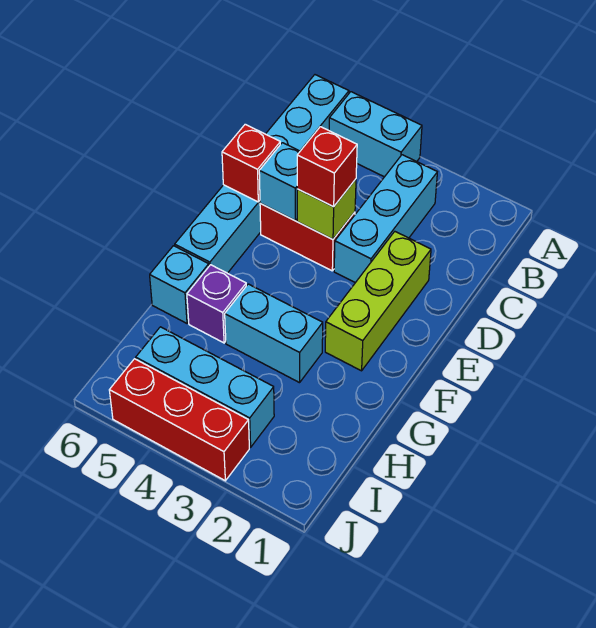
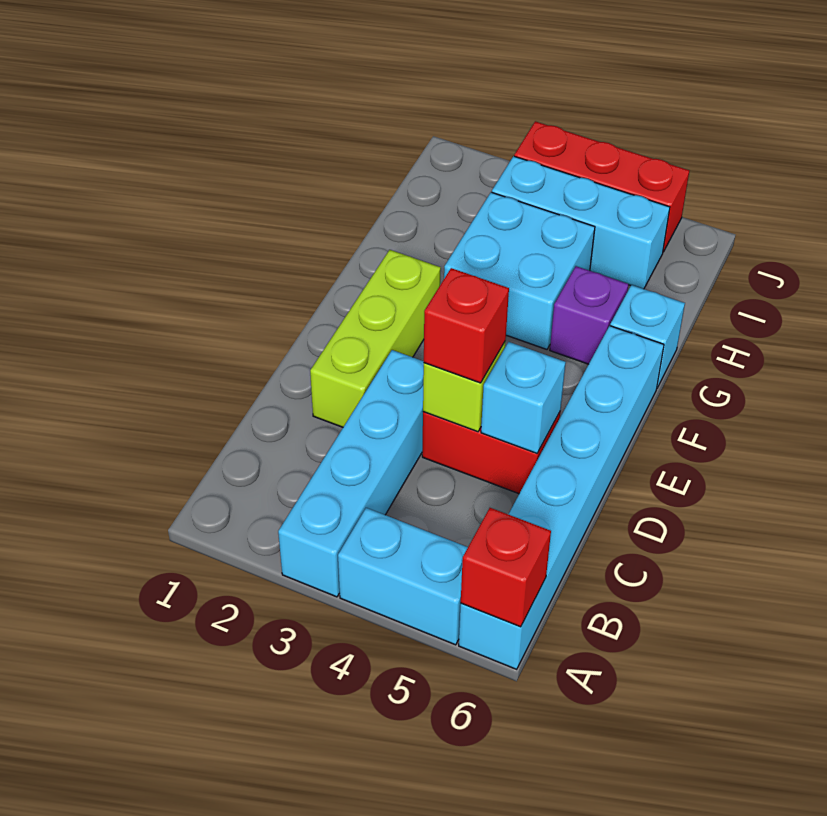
cyan 1x3 brick [334,155,437,283] -> cyan 1x4 brick [278,350,424,597]
red 1x1 brick [222,124,280,202] -> red 1x1 brick moved to [461,508,551,627]
cyan 1x2 brick [225,284,323,383] -> cyan 2x2 brick [444,192,595,349]

